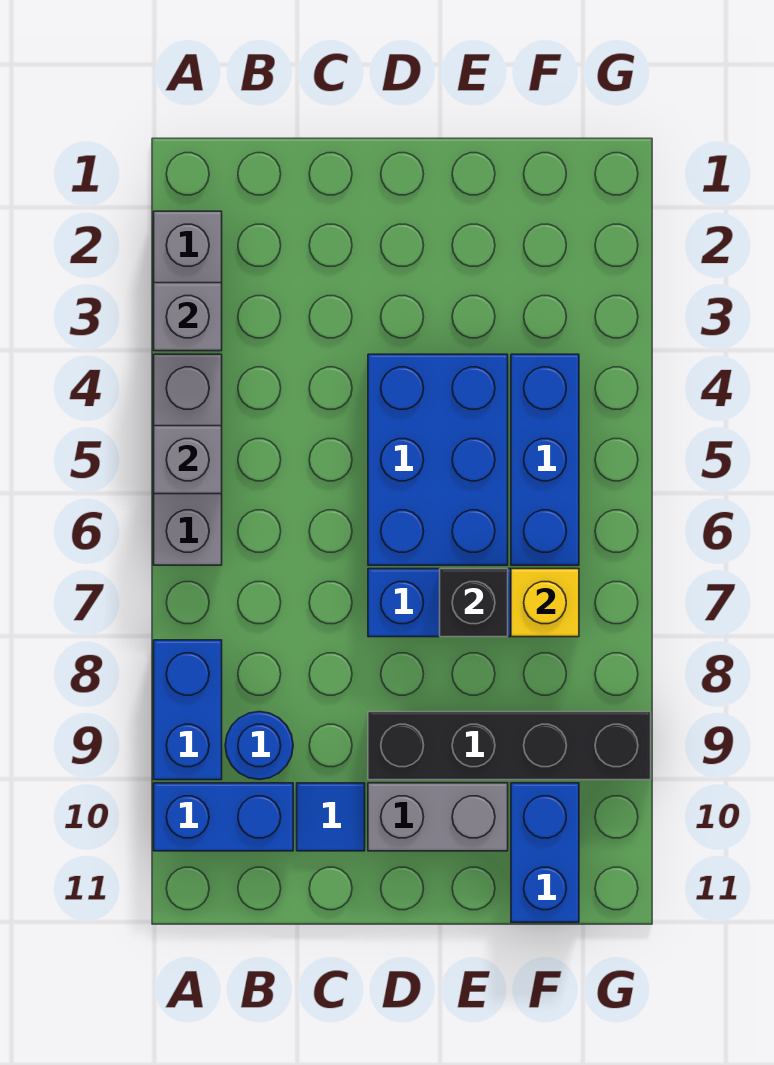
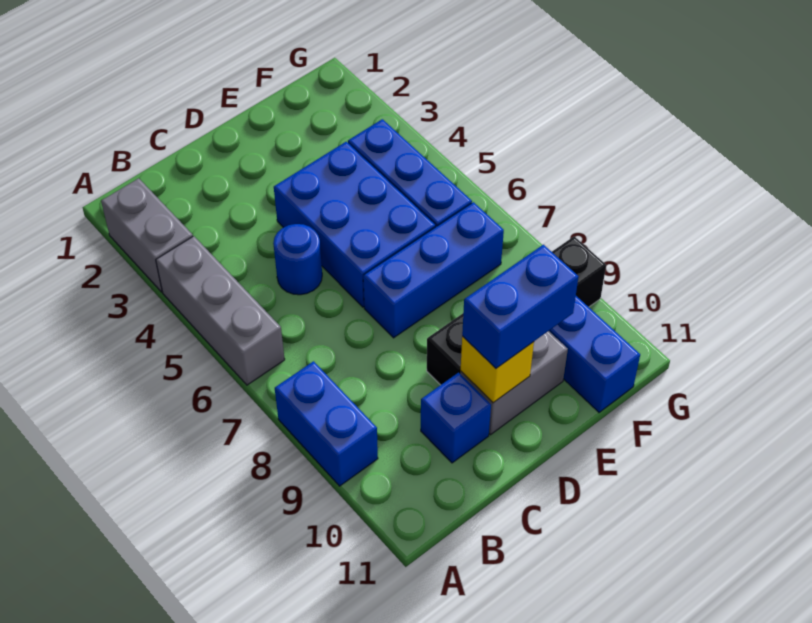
grey 1x1 brick [154,283,222,351] -> none
grey 1x1 brick [154,426,222,494] -> none
blue 1x2 brick [154,783,293,851] -> blue 1x2 brick moved to [462,245,579,368]
blue 1x1 round brick [225,712,293,780] -> blue 1x1 round brick moved to [273,224,322,295]
blue 1x1 tile [297,783,365,851] -> blue 1x1 brick [421,372,491,463]
black 1x1 brick [440,569,508,637] -> none
yellow 1x1 brick [511,569,579,637] -> yellow 1x1 brick moved to [461,336,534,403]

